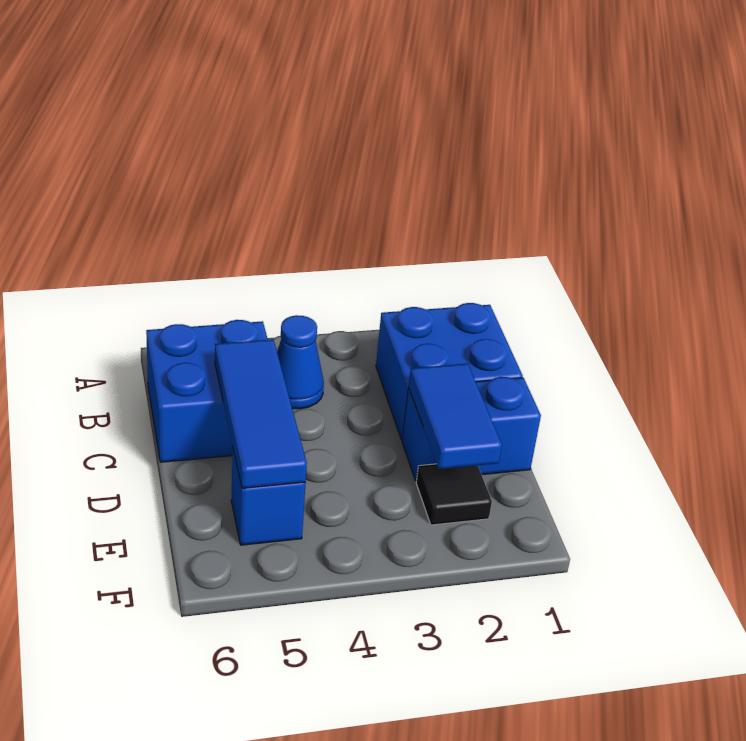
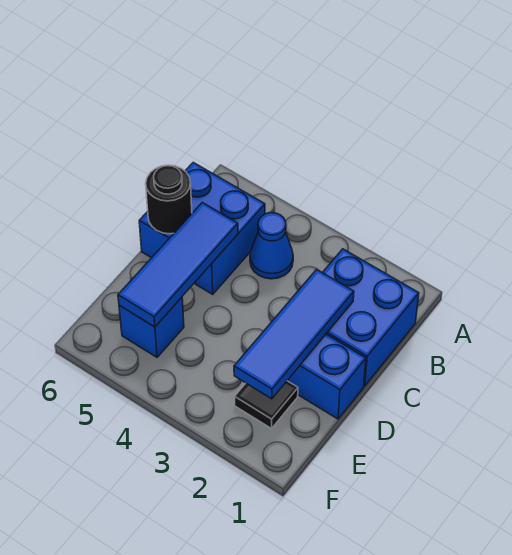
none -> black 1x1 round brick [146,165,192,234]
blue 1x2 tile [409,364,502,469] -> blue 1x3 tile [234,269,354,399]

